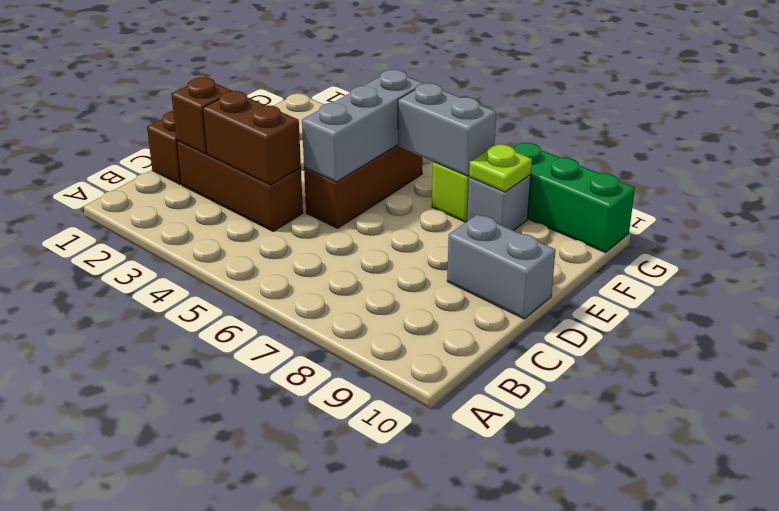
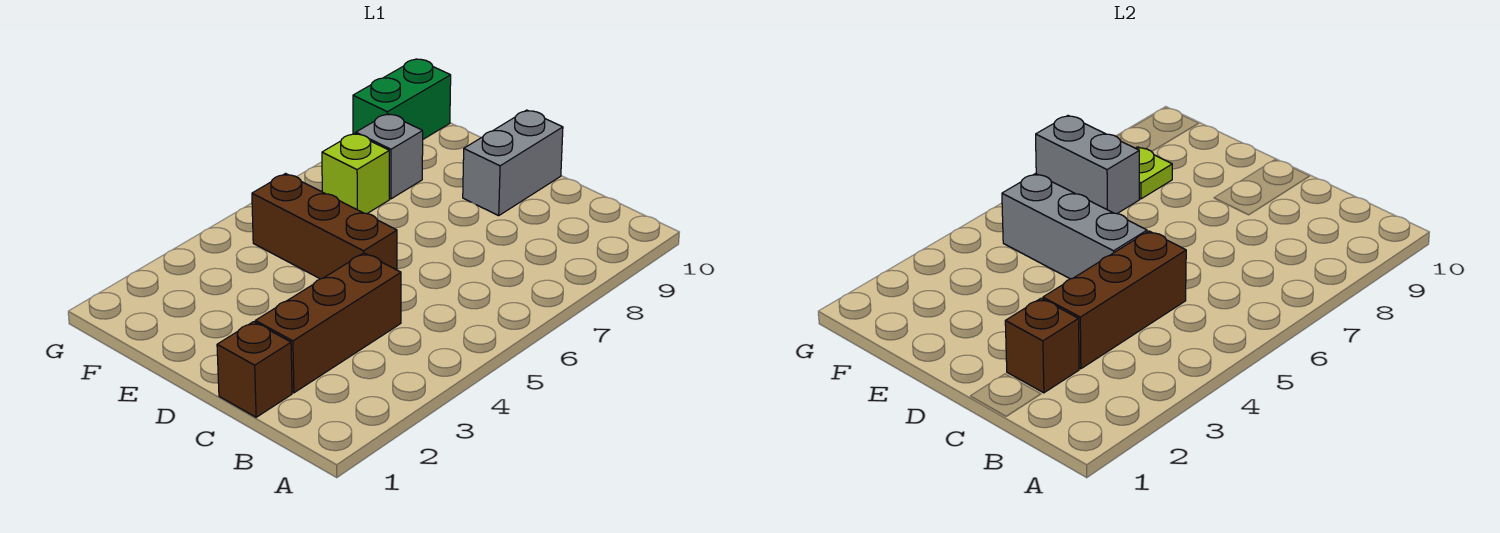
brown 1x2 brick [203,91,301,185] -> brown 1x3 brick [1043,231,1186,369]
grey 1x2 brick [398,83,496,176] -> grey 1x2 brick turned to [1036,116,1139,214]
green 1x3 brick [514,142,635,253] -> green 1x2 brick [353,59,451,139]

